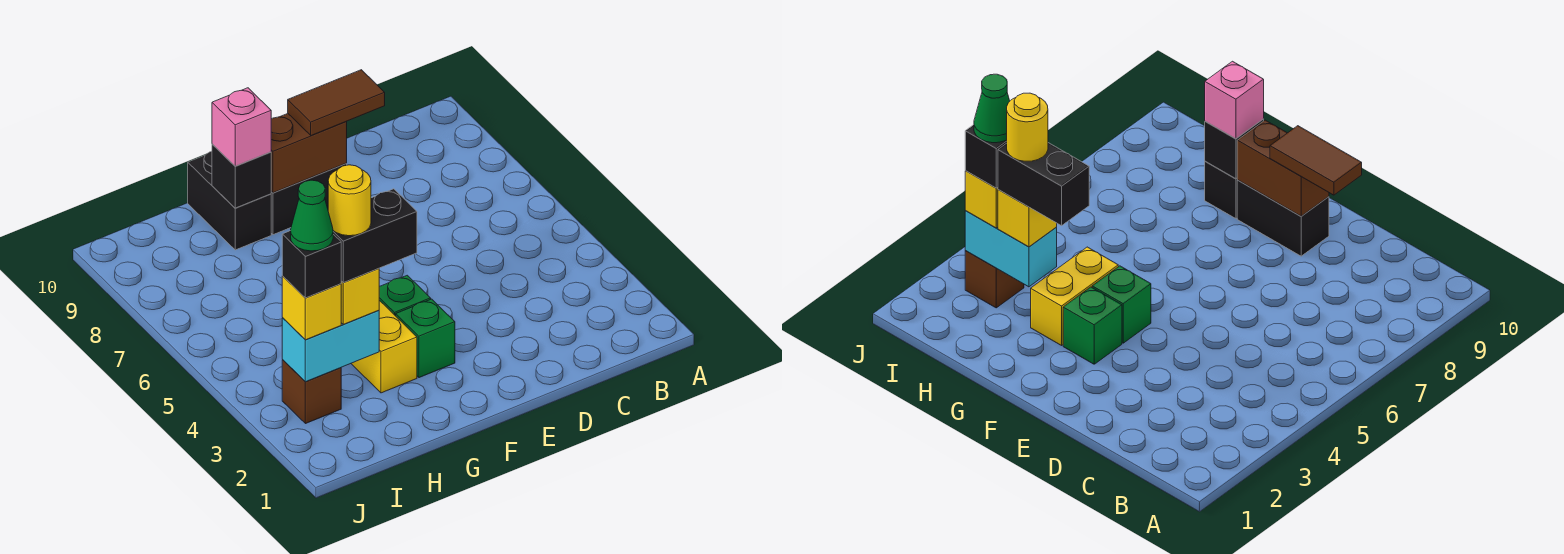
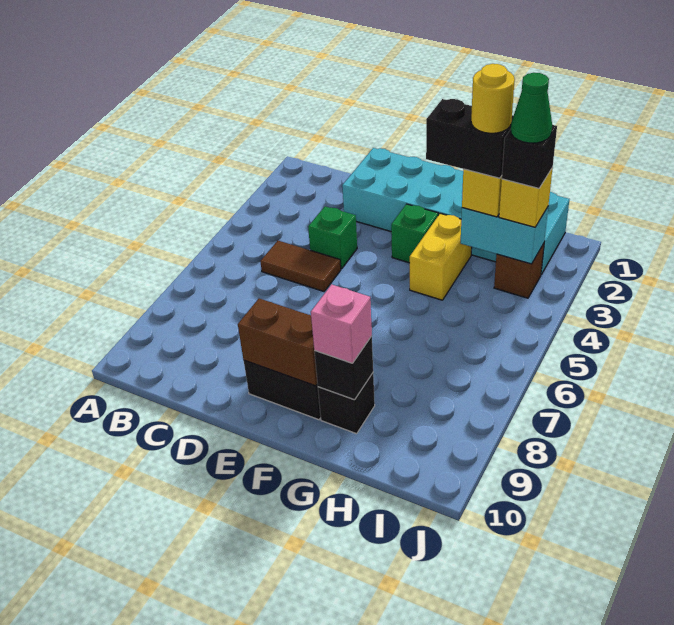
none -> cyan 2x6 brick [342,148,569,275]
brown 1x2 tile [288,70,385,135] -> brown 1x2 tile moved to [260,241,341,291]
green 1x1 brick [379,275,431,316] -> green 1x1 brick moved to [308,206,357,269]
black 1x2 brick [188,151,271,250] -> black 1x1 brick [318,373,375,434]

